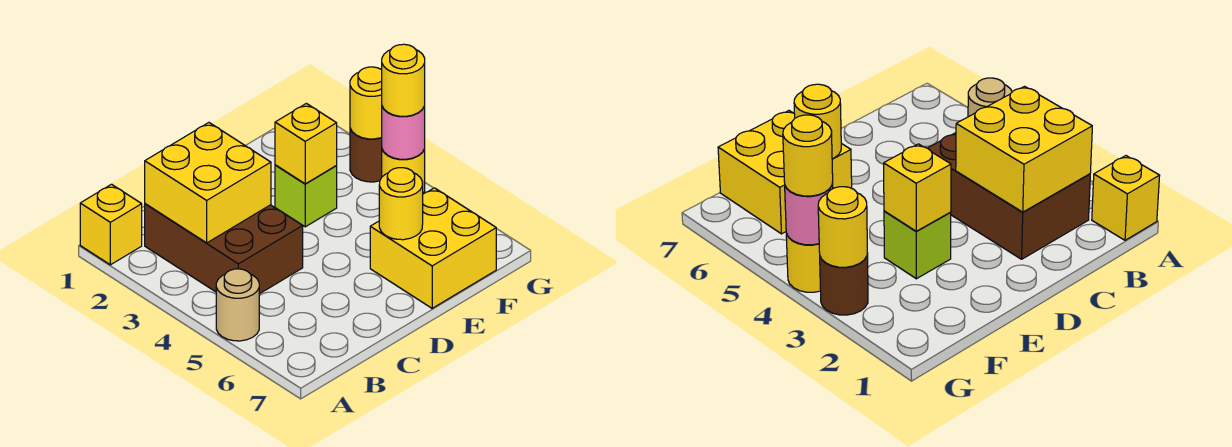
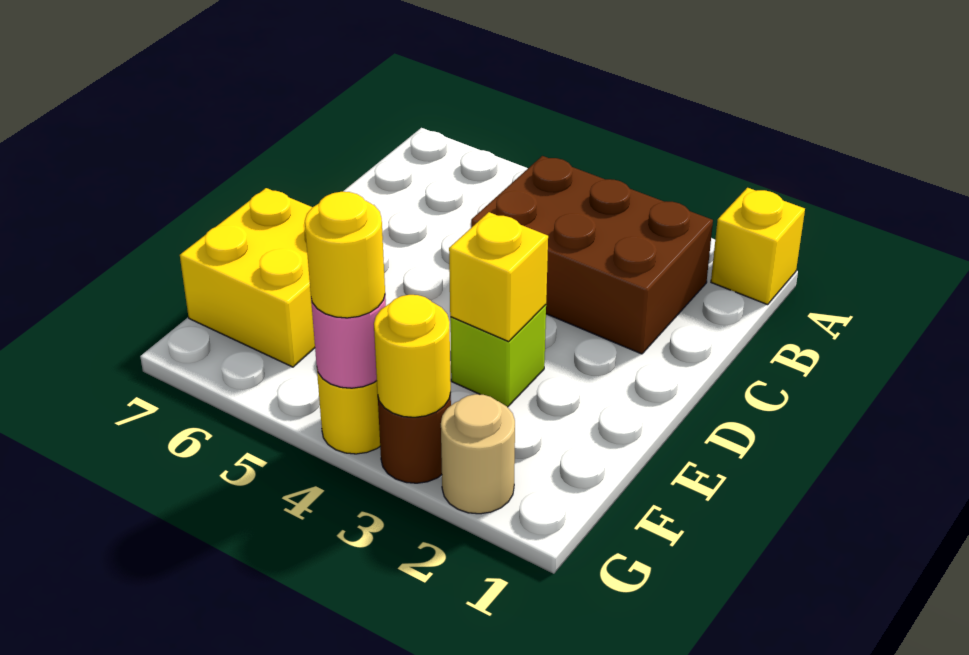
tan 1x1 round brick [216,269,259,341] -> tan 1x1 round brick moved to [441,394,515,514]
yellow 2x2 brick [145,123,271,243] -> none
yellow 1x1 round brick [379,168,423,240] -> none

